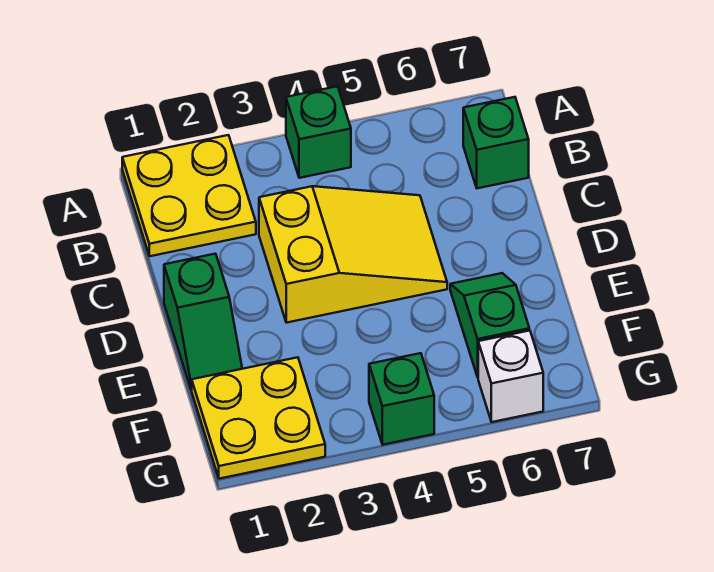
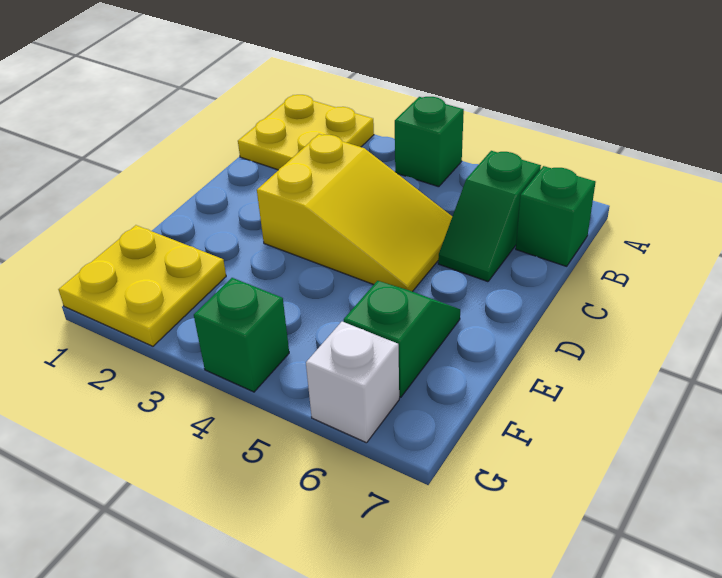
green 1x2 slope [164,254,242,390] -> green 1x2 slope moved to [438,151,541,282]

